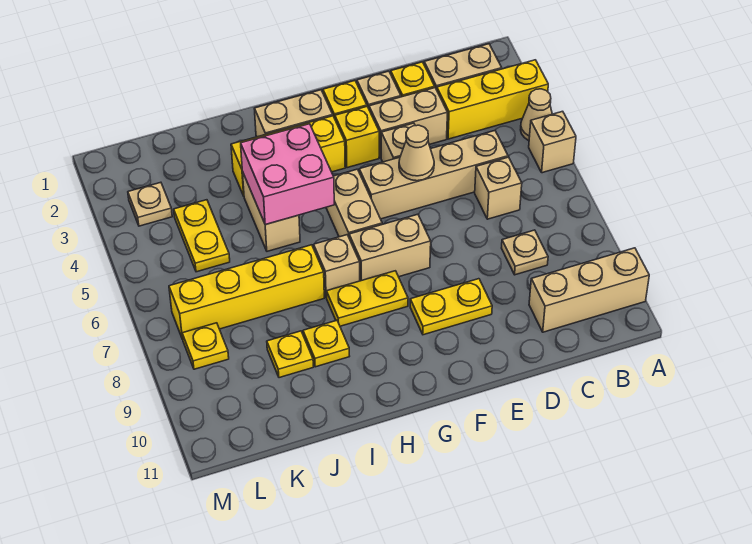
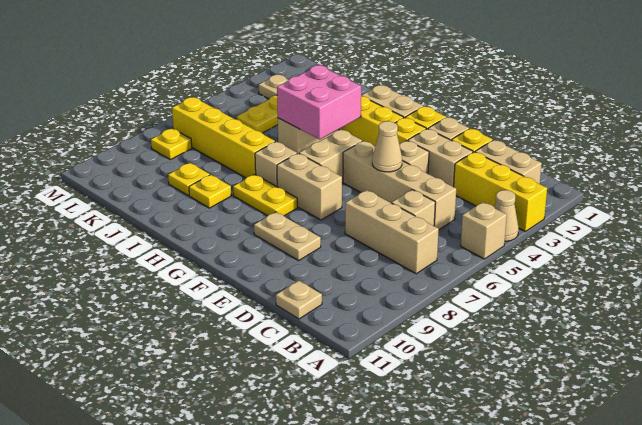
tan 1x3 brick [529,248,649,332] -> tan 1x3 brick moved to [345,190,439,274]
tan 1x1 plate [502,230,548,275] -> tan 1x1 plate moved to [276,280,322,319]
yellow 1x2 plate [410,279,492,335] -> tan 1x2 plate [254,212,321,260]

